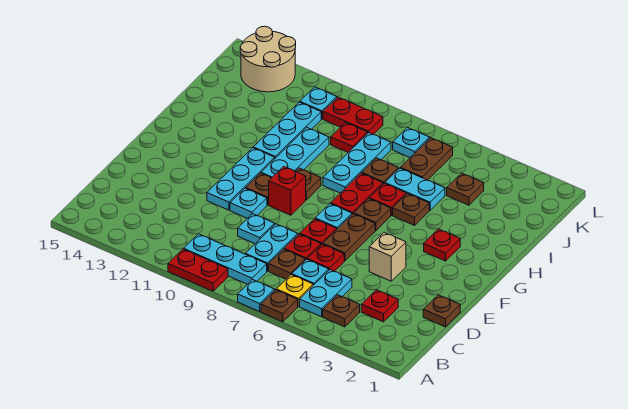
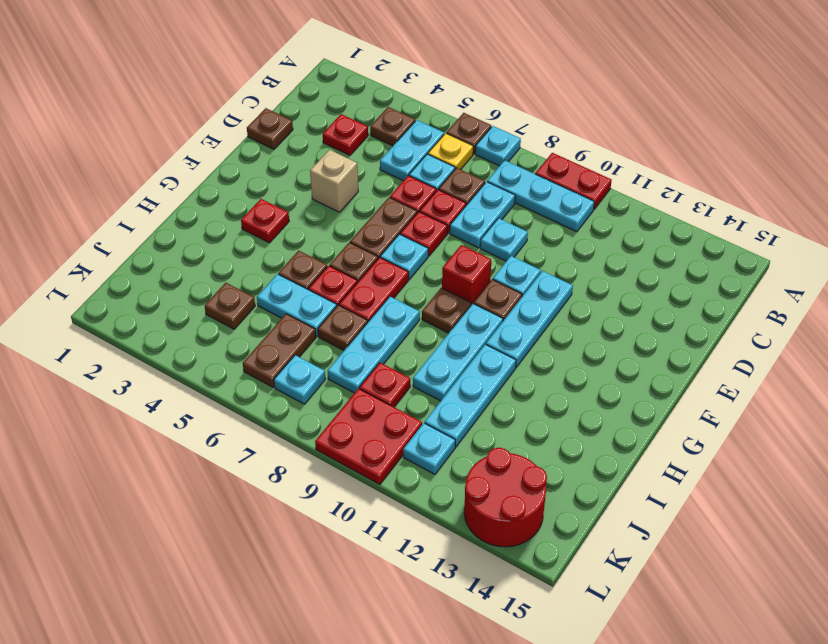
red 1x2 plate [323,97,383,134] -> red 2x2 plate [315,389,422,485]
tan 2x2 round brick [240,26,296,92] -> red 2x2 round brick [464,448,547,547]

